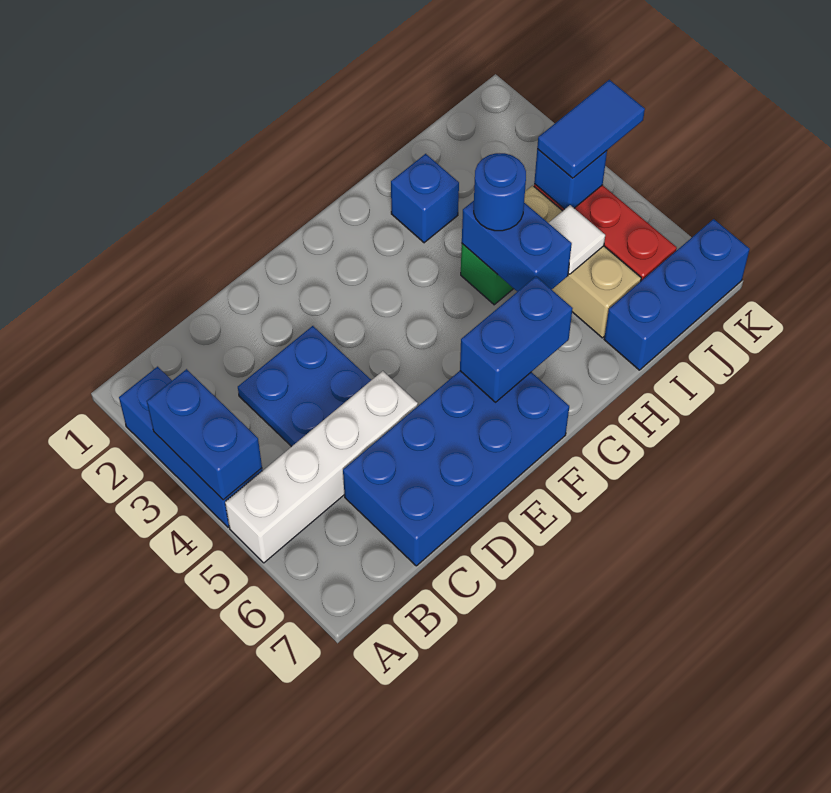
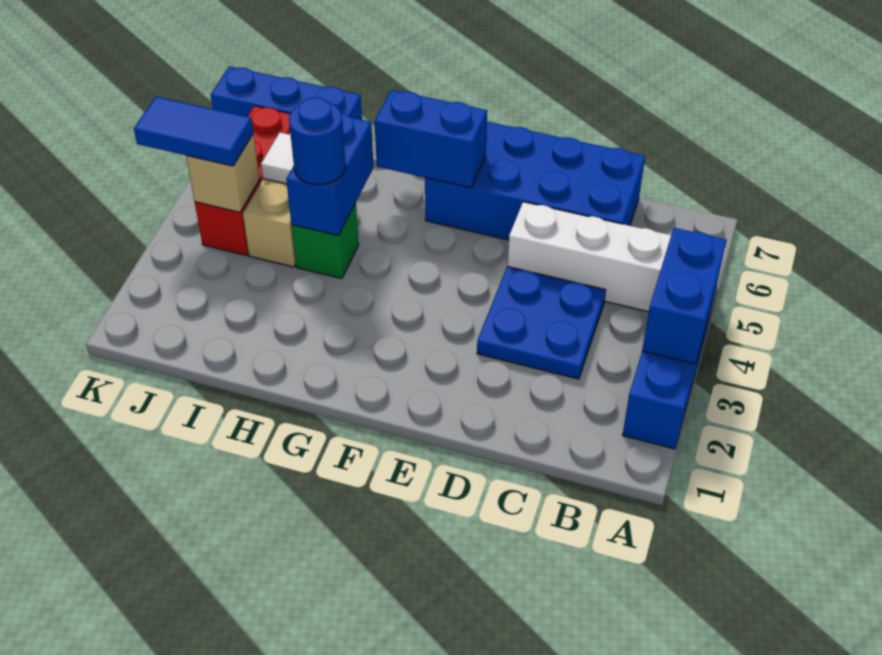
blue 1x1 brick [391,154,459,243] -> none
blue 1x1 brick [534,149,607,209] -> tan 1x1 brick [186,134,260,212]

